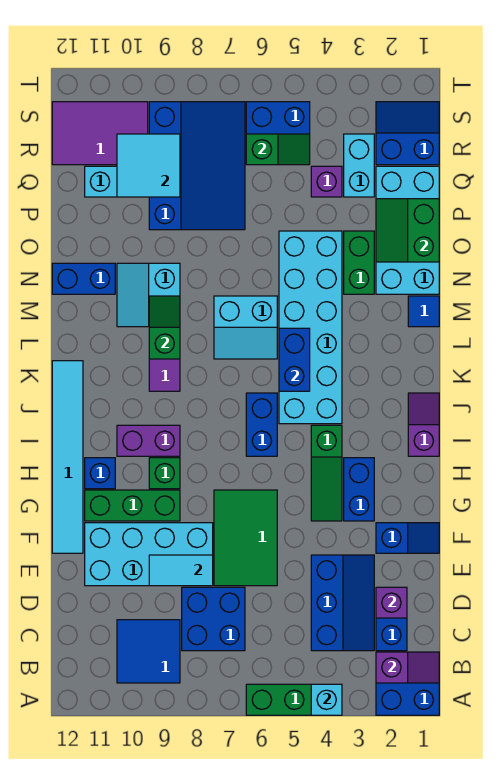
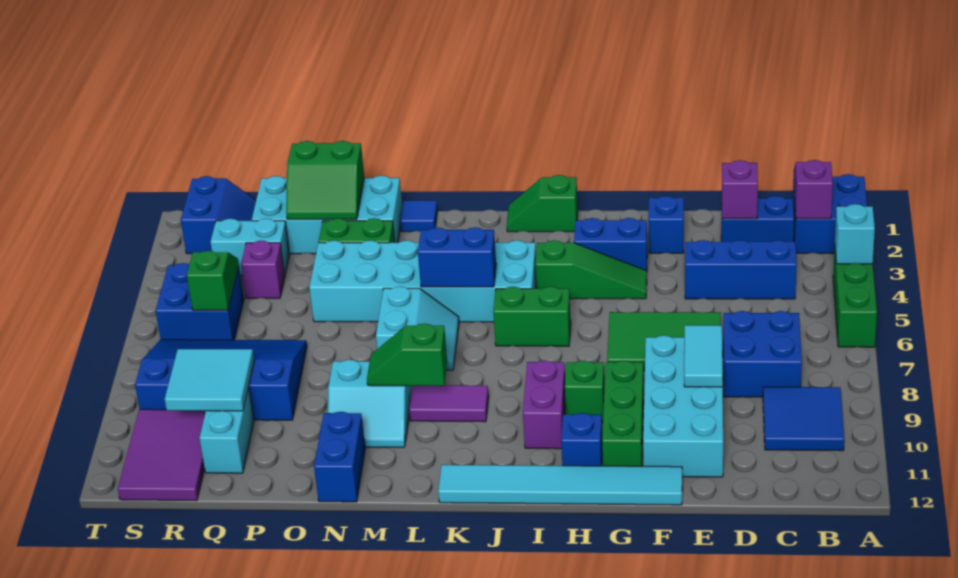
purple 1x2 slope [408,393,439,456] -> green 1x2 slope [507,175,578,232]
blue 1x2 brick [246,393,277,456] -> green 1x2 brick [493,287,571,346]
blue 2x2 slope [376,102,439,165] -> blue 2x2 slope turned to [181,176,256,254]

